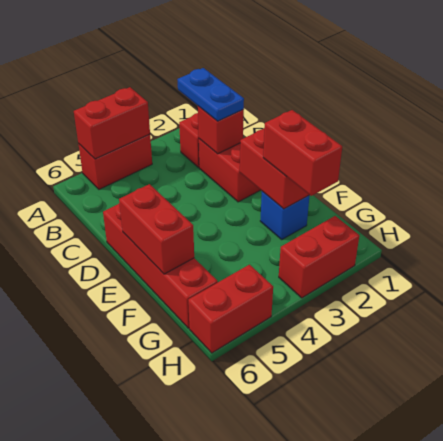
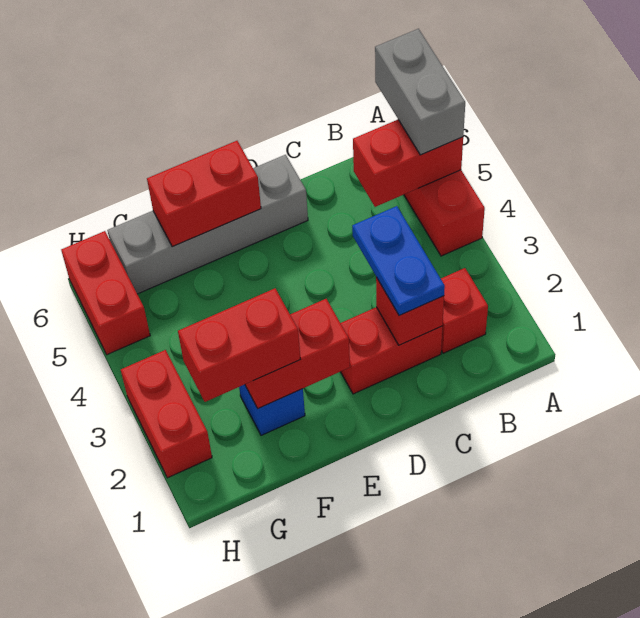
red 1x2 brick [74,87,150,159] -> red 1x2 brick turned to [353,120,463,207]
none -> grey 1x2 brick [375,29,465,155]
blue 1x2 plate [177,68,244,121] -> blue 1x2 plate turned to [352,206,445,316]
red 1x4 brick [103,204,218,328] -> grey 1x4 brick [107,155,308,294]

